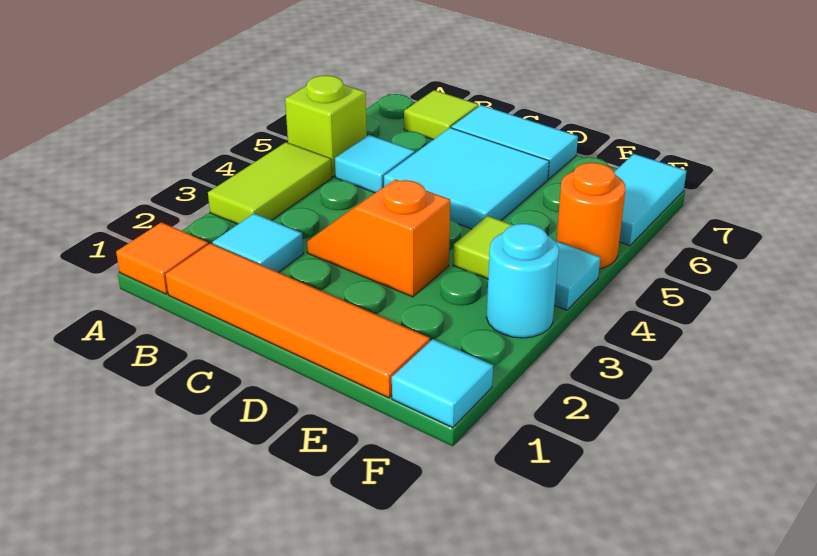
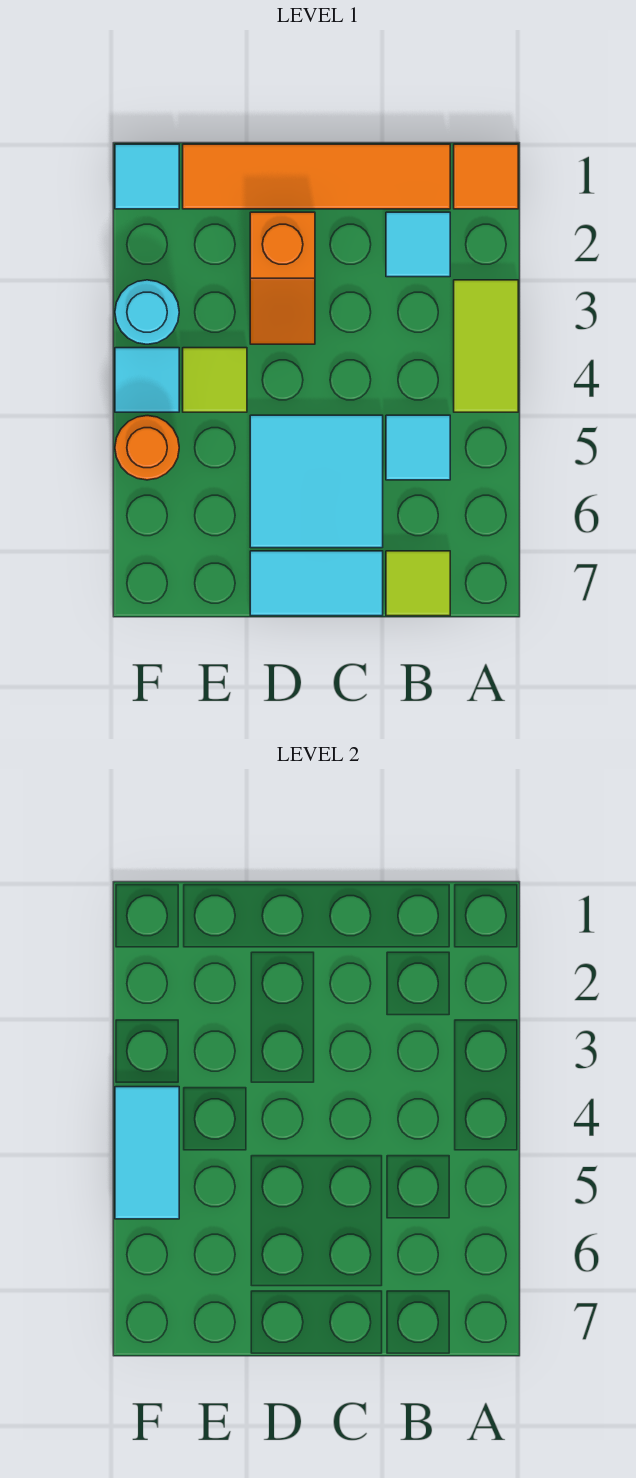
lime 1x1 brick [285,76,367,177] -> none
orange 1x2 slope [307,179,450,297] -> orange 1x2 slope turned to [250,212,315,344]
cyan 1x2 tile [614,154,687,246] -> cyan 1x2 tile moved to [115,1087,179,1219]

